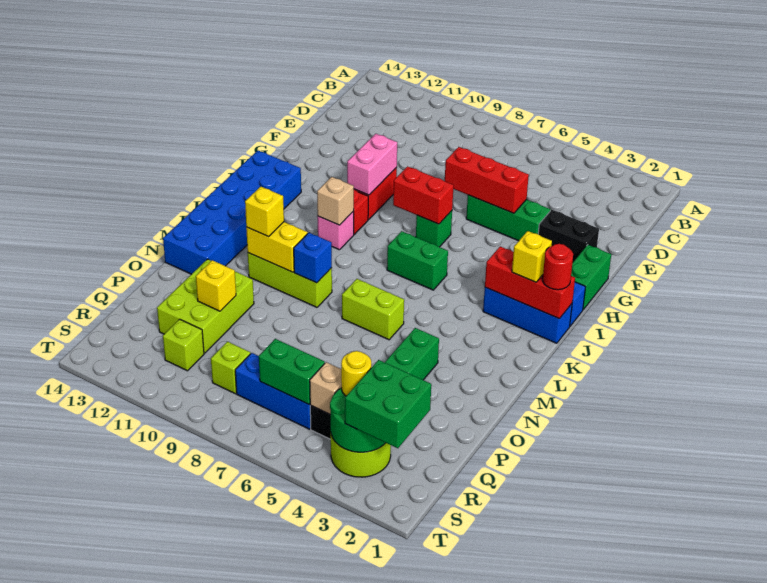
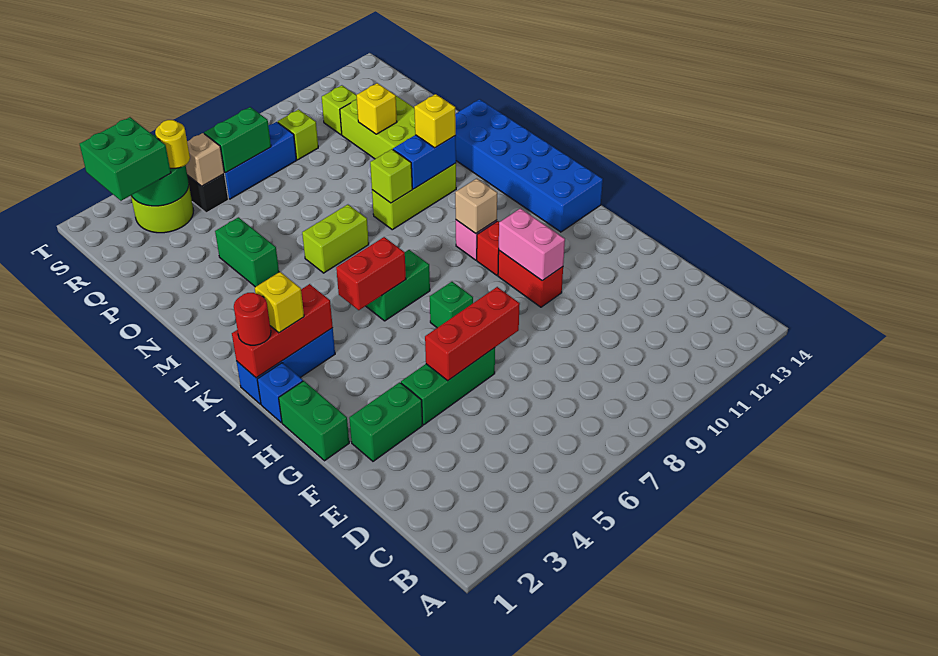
black 1x2 brick [538,210,599,263] -> green 1x2 brick [349,382,422,461]
red 1x2 brick [393,166,454,224] -> red 1x2 brick moved to [336,237,406,310]
blue 1x1 brick [294,233,332,283] -> lime 1x1 brick [370,149,412,203]
yellow 1x2 brick [246,222,308,272] -> blue 1x2 brick [393,135,456,189]

